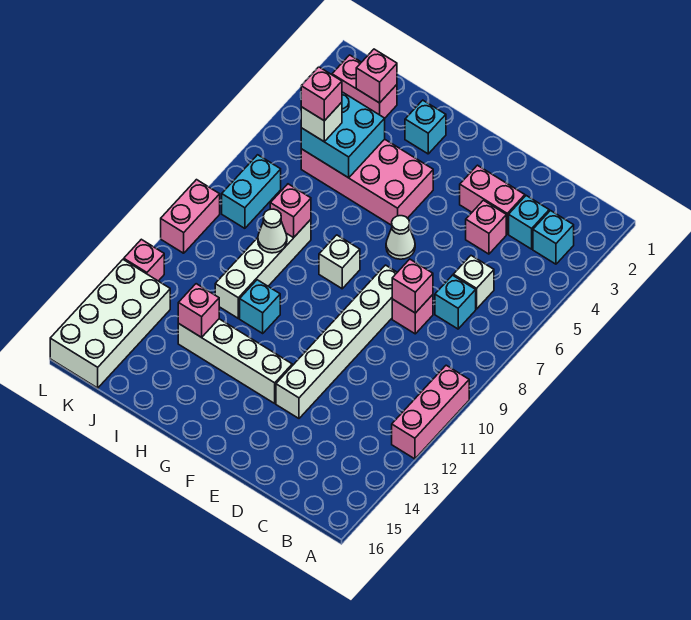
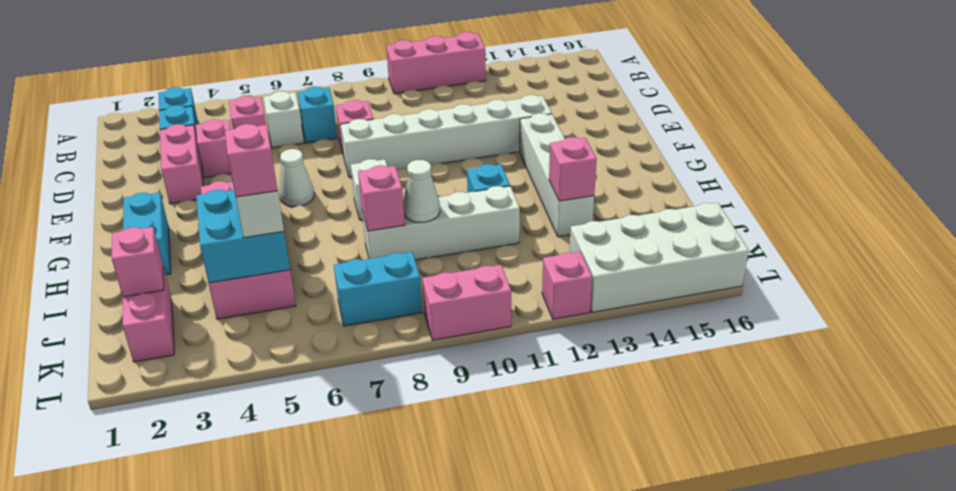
pink 1x1 brick [392,259,433,313] -> pink 1x1 brick moved to [229,96,266,129]
cyan 1x1 brick [405,100,446,154] -> cyan 1x2 brick [123,193,171,275]

